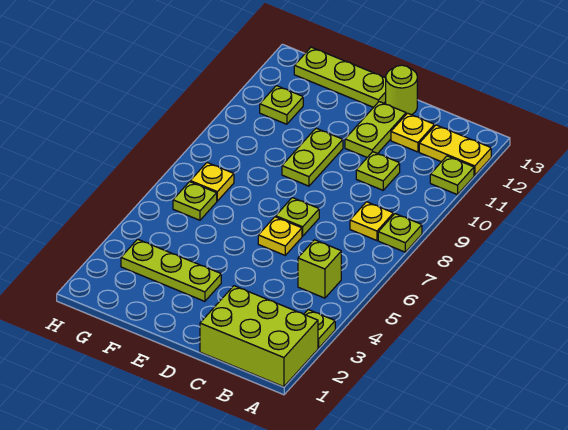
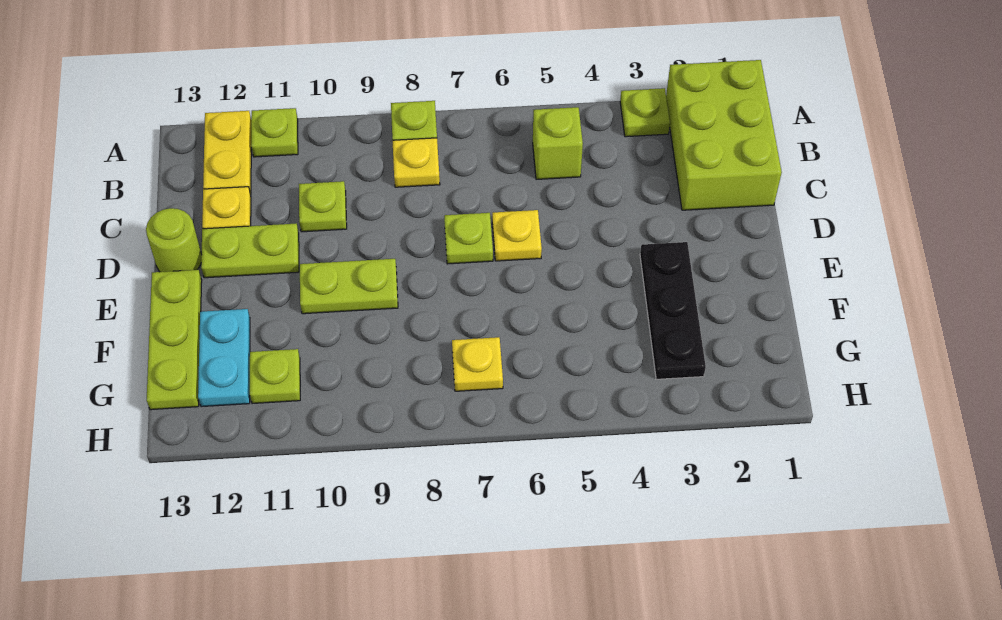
lime 1x3 plate [121,239,221,301] -> black 1x3 plate [640,242,706,379]
none -> cyan 1x2 plate [198,309,250,407]
lime 1x1 plate [173,182,217,220] -> none

